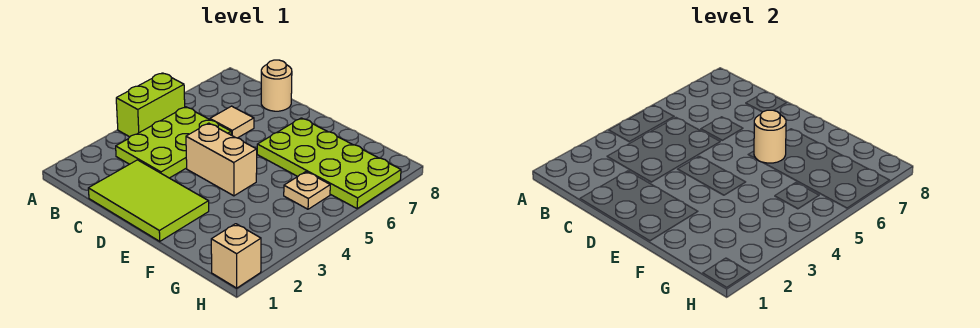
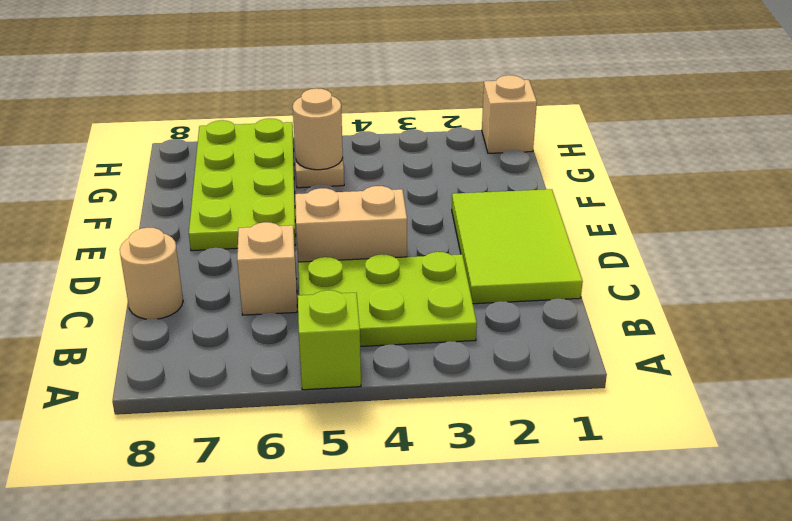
lime 1x2 brick [116,73,185,137] -> lime 1x1 brick [298,290,361,390]
tan 1x1 tile [210,106,254,138] -> tan 1x1 brick [237,222,297,315]
tan 1x2 brick [186,123,257,196] -> tan 1x2 brick turned to [295,186,407,262]
tan 1x1 round brick [754,110,786,163] -> tan 1x1 round brick moved to [293,88,343,170]

